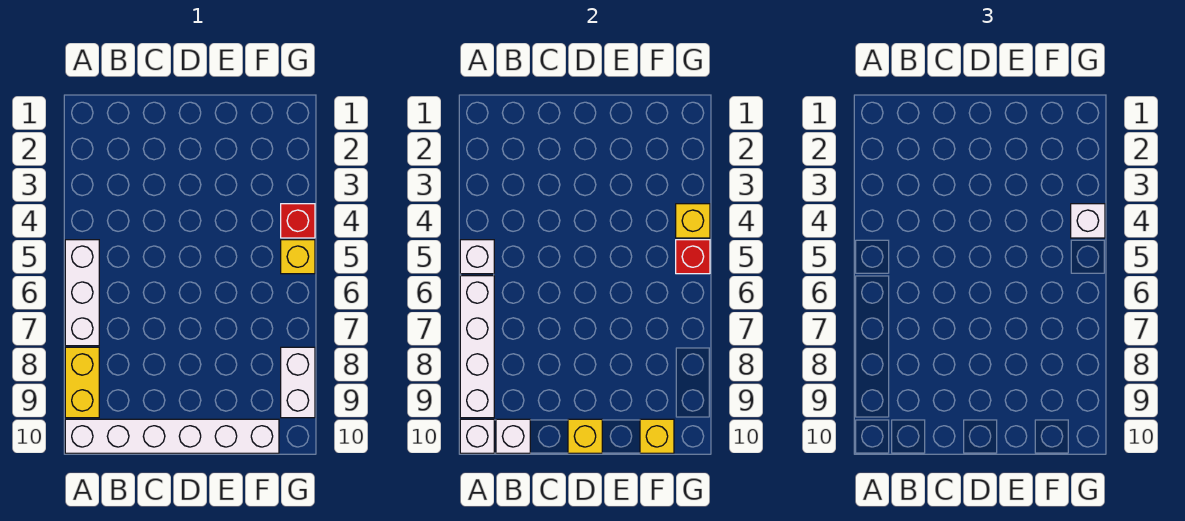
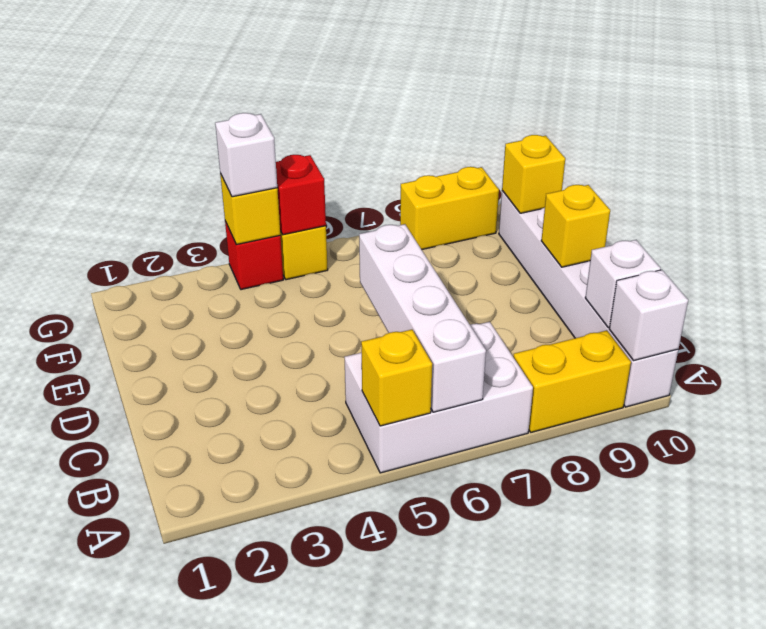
white 1x3 brick [65,240,99,346] -> white 2x3 brick [345,322,533,473]
white 1x1 brick [460,240,494,274] -> yellow 1x1 brick [361,330,432,426]
white 1x4 brick [460,276,494,418] -> white 1x4 brick turned to [359,224,486,412]
white 1x2 brick [281,347,315,418] -> yellow 1x2 brick [400,167,499,250]

